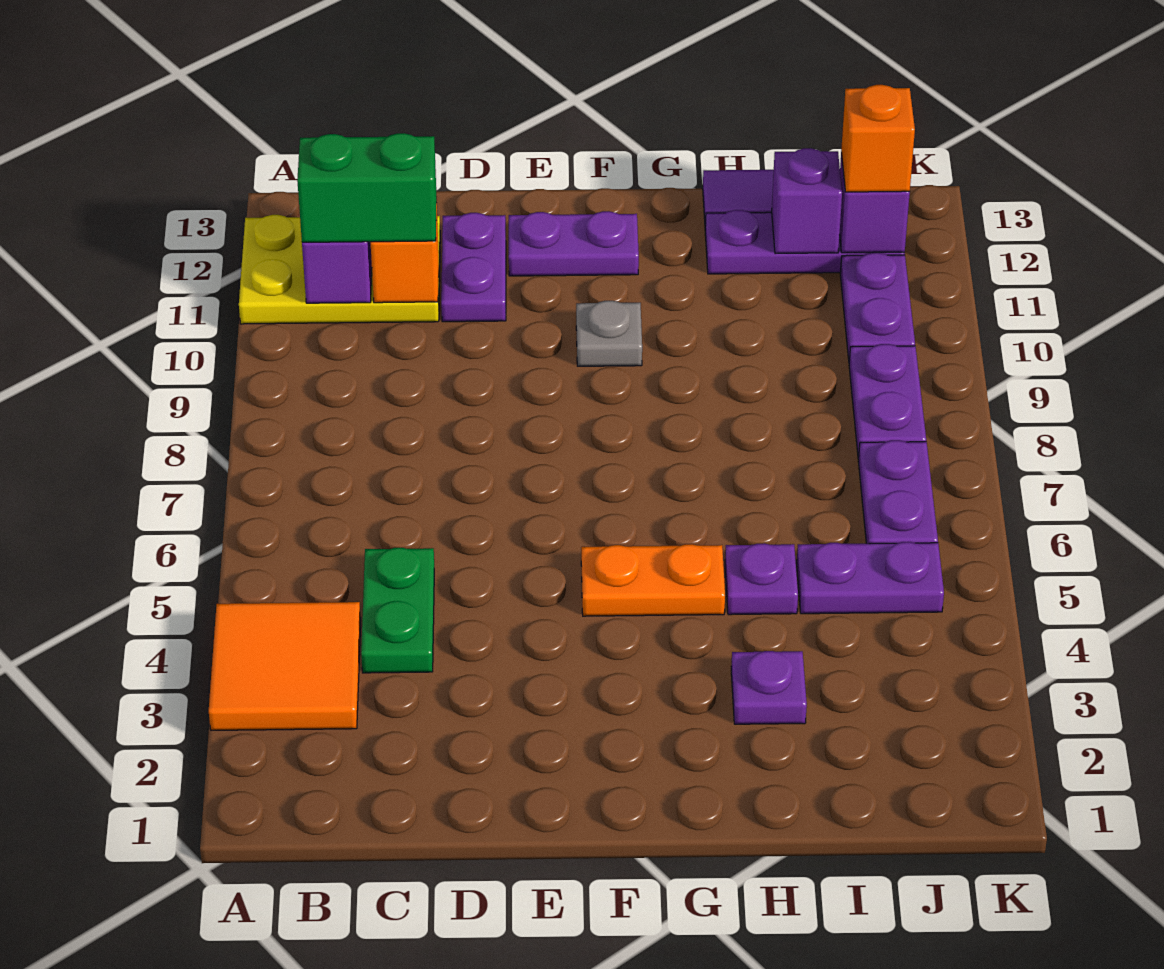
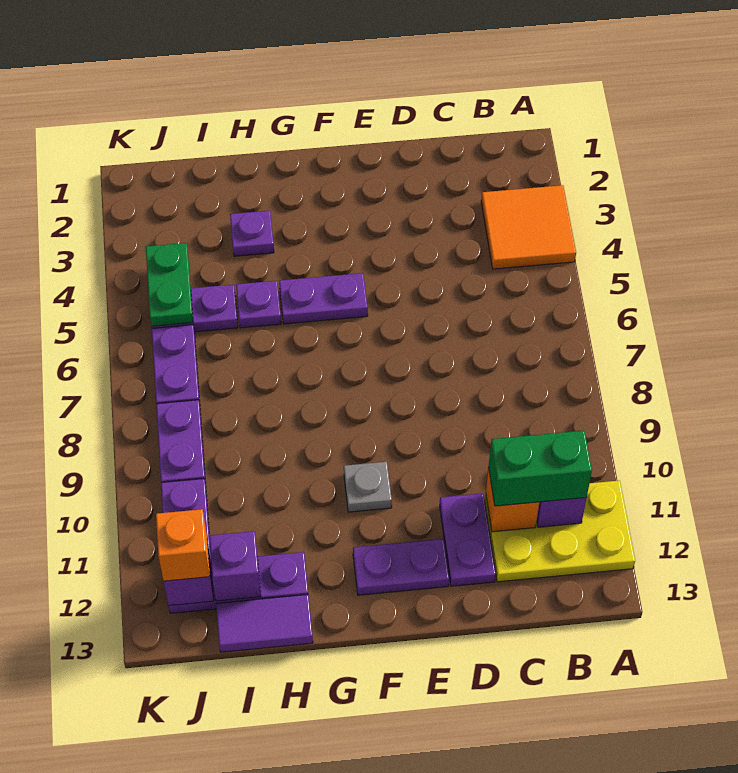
green 1x2 plate [361,548,434,673] -> green 1x2 plate moved to [146,243,193,326]
orange 1x2 plate [581,544,725,616] -> purple 1x2 plate [279,273,368,324]

